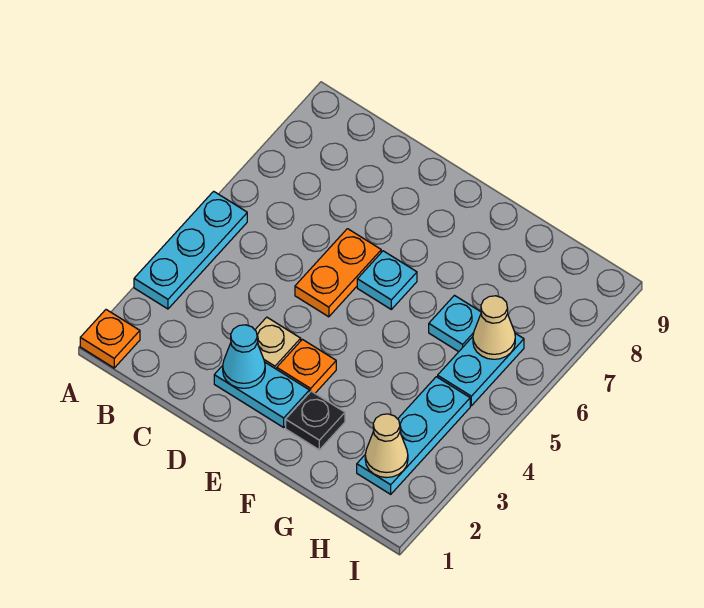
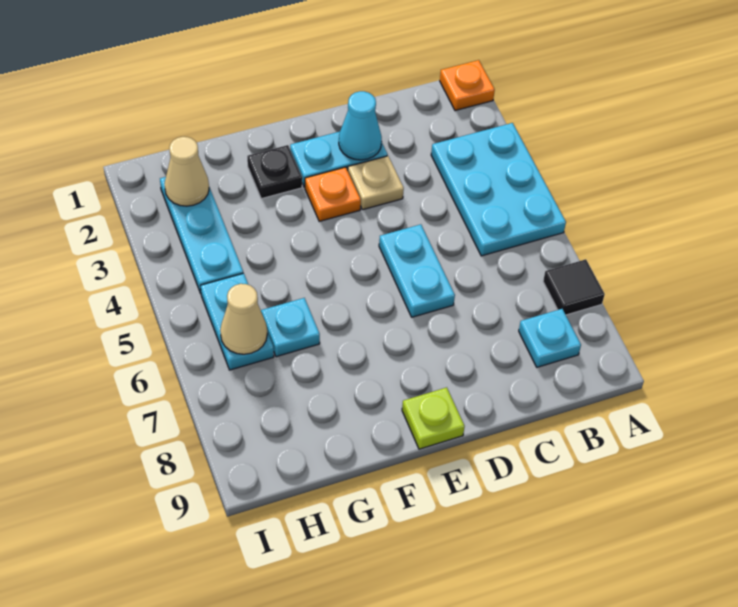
cyan 1x3 plate [134,191,247,309] -> cyan 2x3 plate [431,123,566,256]
none -> black 1x1 tile [543,259,605,315]
orange 1x2 plate [295,229,381,317] -> cyan 1x2 plate [379,224,455,317]
cyan 1x1 plate [357,251,417,309] -> cyan 1x1 plate moved to [519,309,581,367]
none -> lime 1x1 plate [402,387,465,449]

